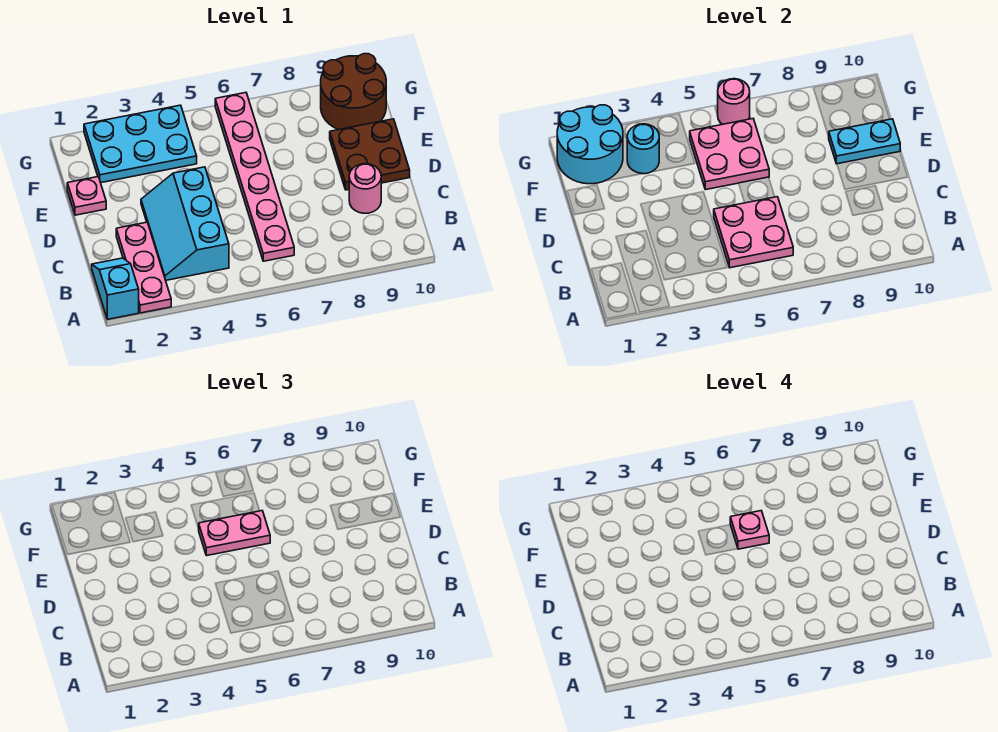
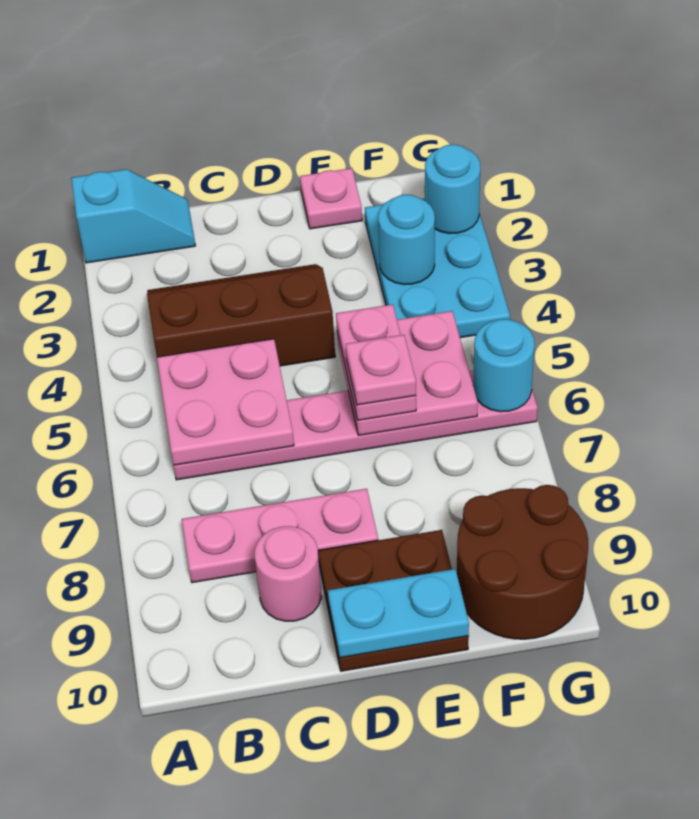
pink 1x3 plate [116,222,171,313] -> pink 1x3 plate moved to [182,489,378,583]
cyan 2x3 slope [141,167,229,280] -> brown 2x3 slope [147,264,335,366]
cyan 1x2 plate [829,119,900,164] -> cyan 1x2 plate turned to [328,569,469,658]
cyan 2x2 round brick [557,105,623,184] -> cyan 1x1 round brick [425,144,480,234]
pink 1x1 round brick [718,79,750,124] -> cyan 1x1 round brick [473,319,534,412]

